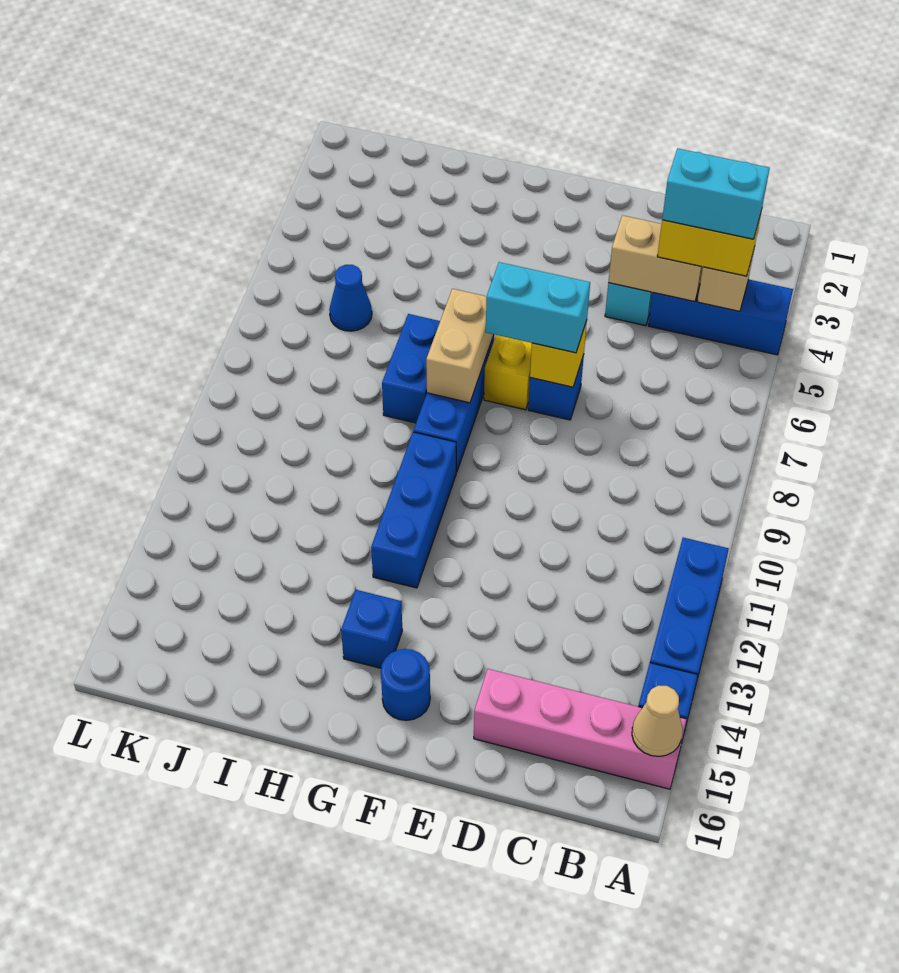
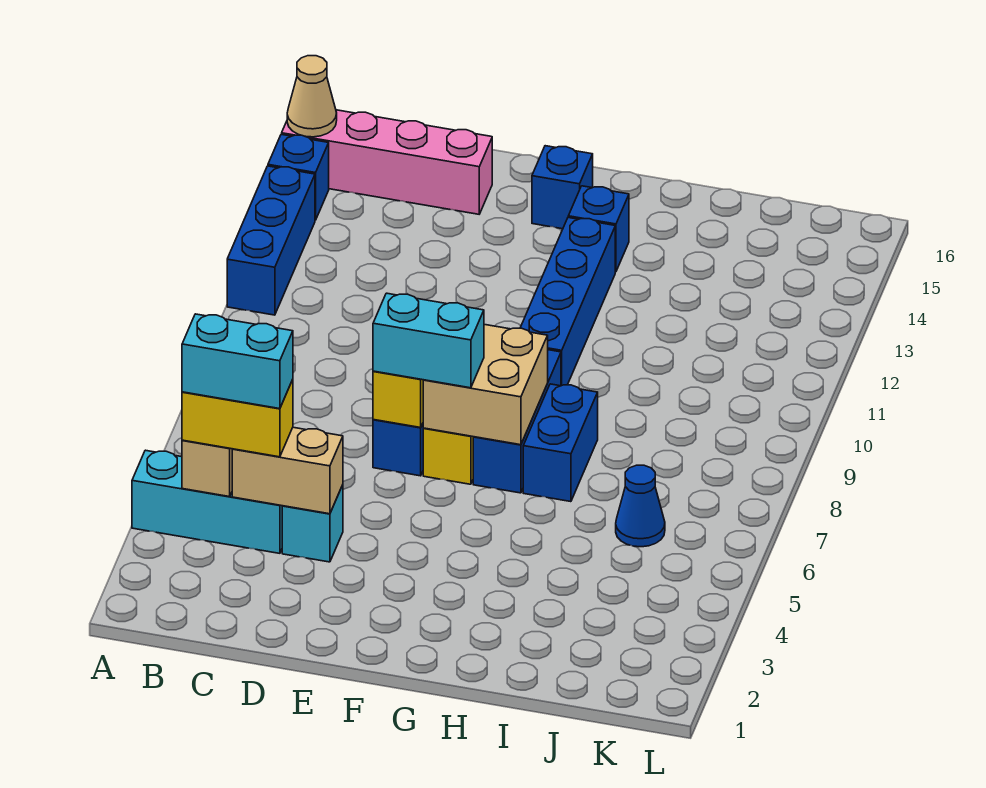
blue 1x3 brick [648,279,793,355] -> cyan 1x3 brick [132,450,282,553]
blue 1x1 round brick [381,649,430,720] -> blue 1x1 brick [532,146,593,229]
tan 1x2 brick [426,289,494,403] -> tan 2x2 brick [423,324,548,445]
blue 1x3 brick [371,432,456,588] -> blue 1x4 brick [520,218,615,386]

